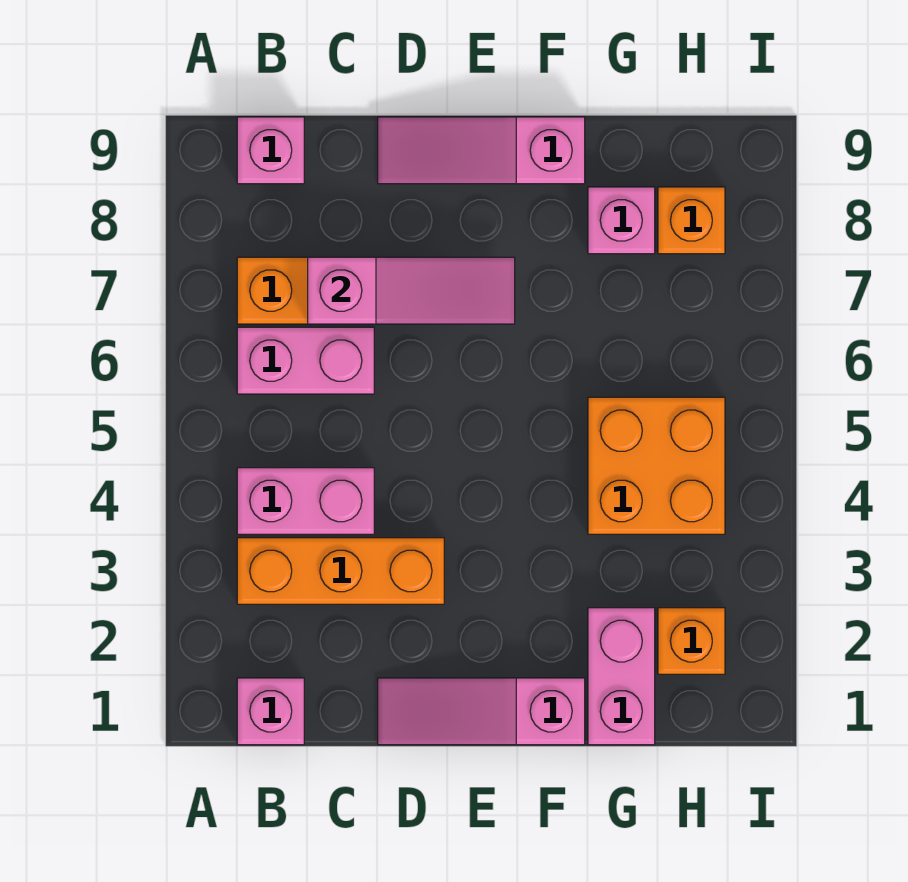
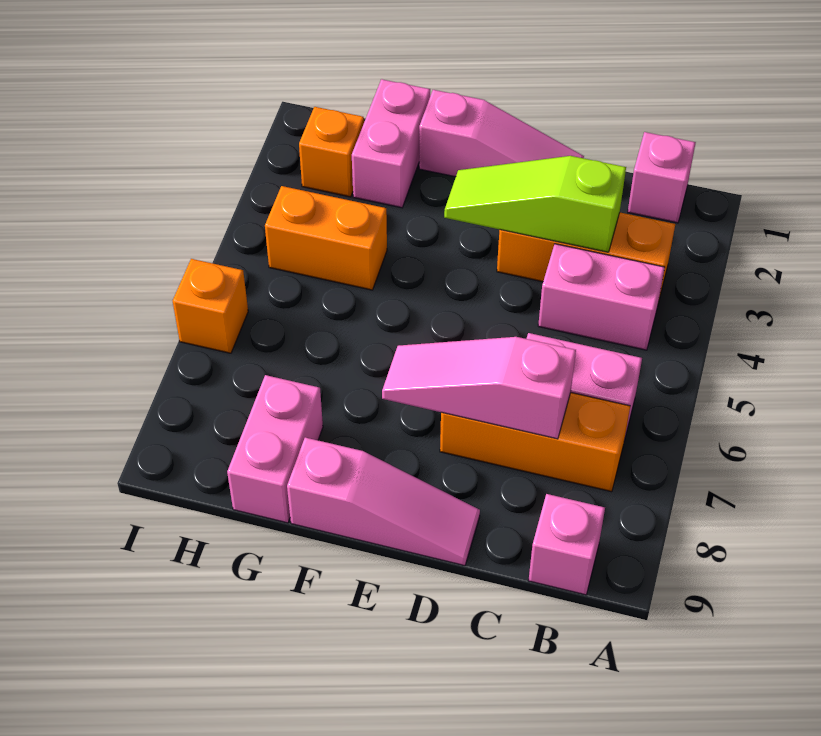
none -> lime 1x3 slope [444,156,626,252]
orange 2x2 brick [588,397,725,534] -> orange 1x2 brick [265,186,387,290]
pink 1x1 brick [588,187,655,254] -> pink 1x2 brick [227,375,323,523]
orange 1x1 brick [658,187,725,254] -> orange 1x1 brick moved to [173,259,248,353]

